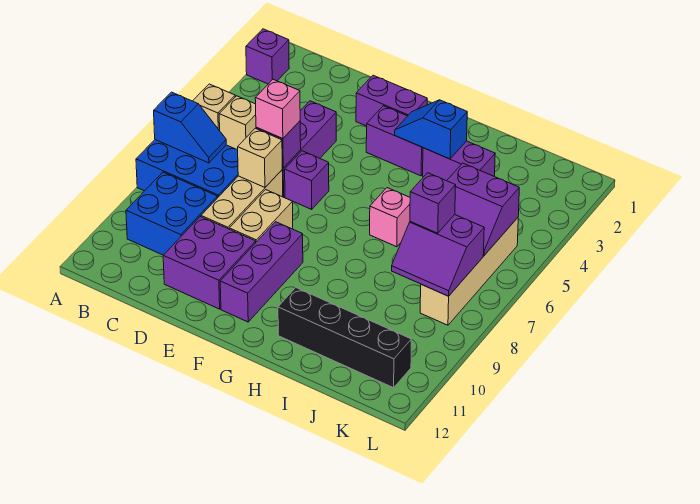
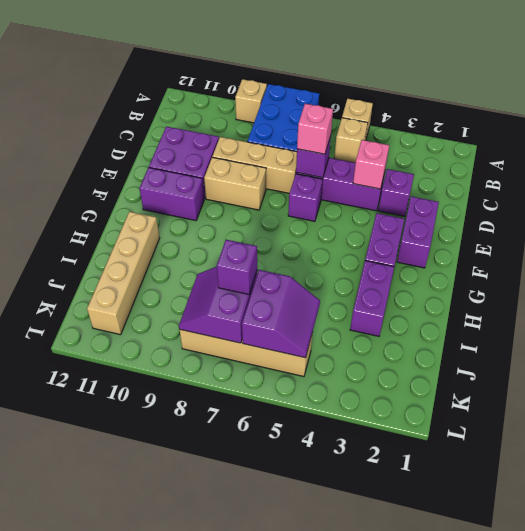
purple 1x1 brick [246,29,289,84] -> purple 1x1 brick moved to [378,169,414,216]
blue 1x2 slope [154,92,226,163] -> none
blue 2x2 brick [126,172,218,255] -> none
tan 1x1 brick [238,128,282,187] -> tan 1x1 brick moved to [235,79,267,123]
purple 1x3 brick [220,222,303,322] -> purple 1x2 brick [139,168,204,221]
blue 1x2 slope [395,100,467,159] -> none
pink 1x1 brick [370,188,410,247] -> pink 1x1 brick moved to [353,140,389,189]
black 1x4 brick [278,288,411,388] -> tan 1x4 brick [87,212,160,335]
purple 2x2 slope [447,163,519,255] -> purple 2x2 slope turned to [242,270,320,358]

